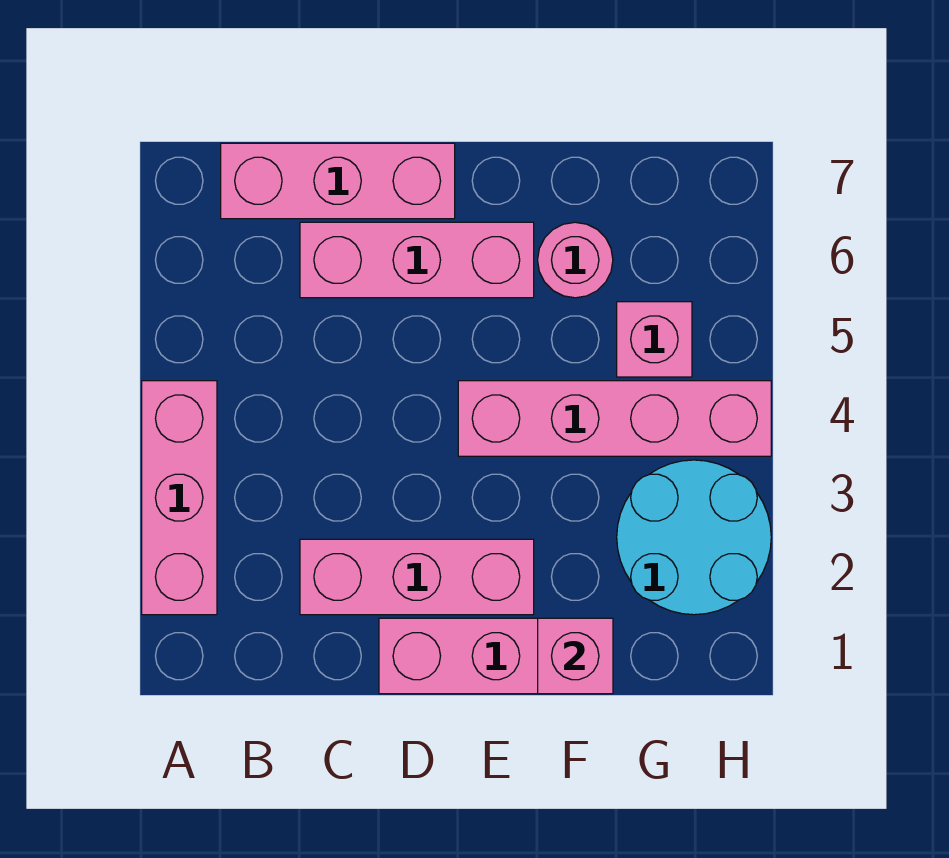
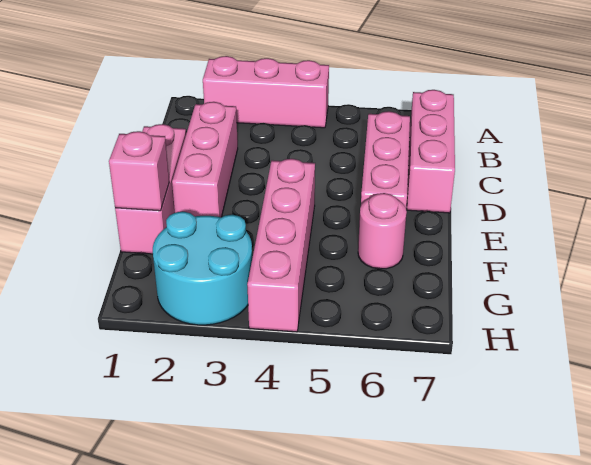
pink 1x1 brick [617,302,692,377] -> none

